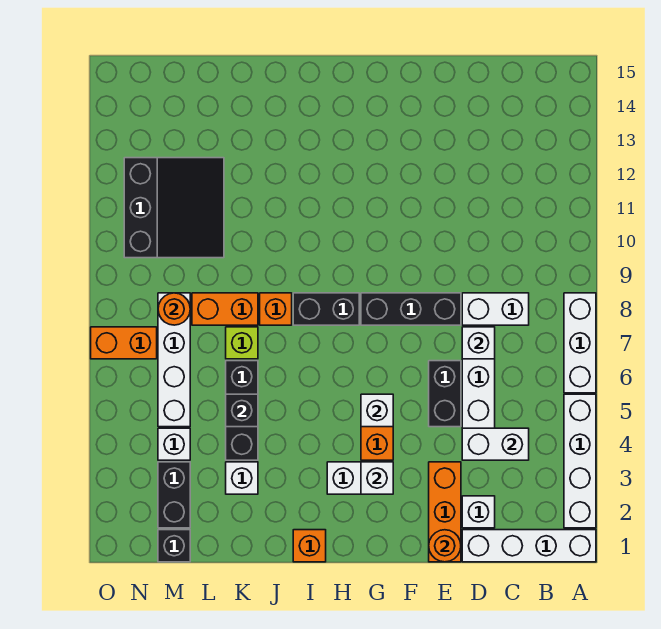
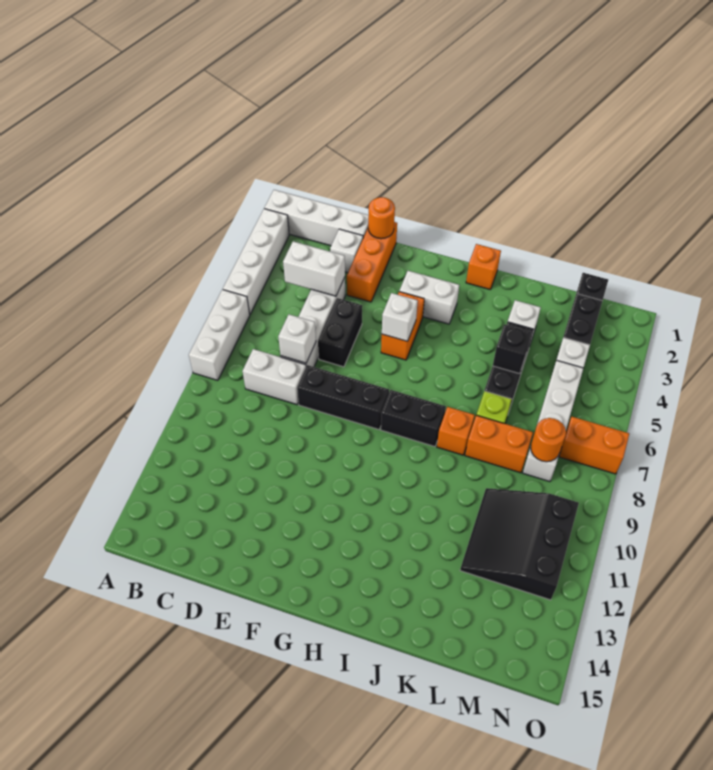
white 1x1 brick [361,462,393,494] -> none

